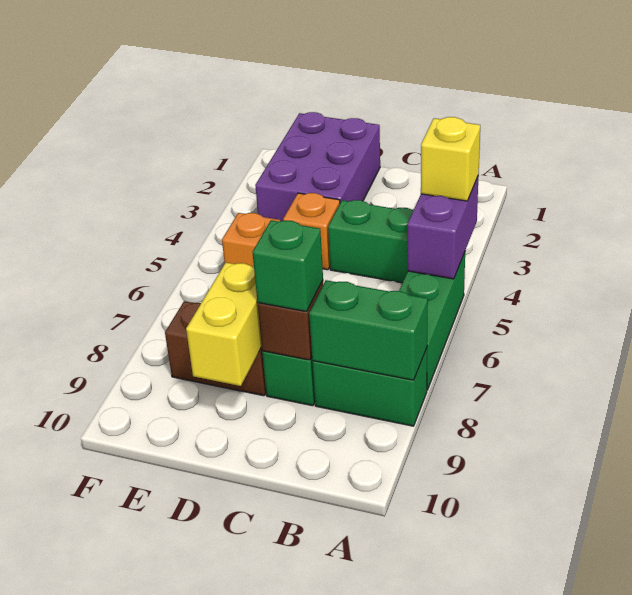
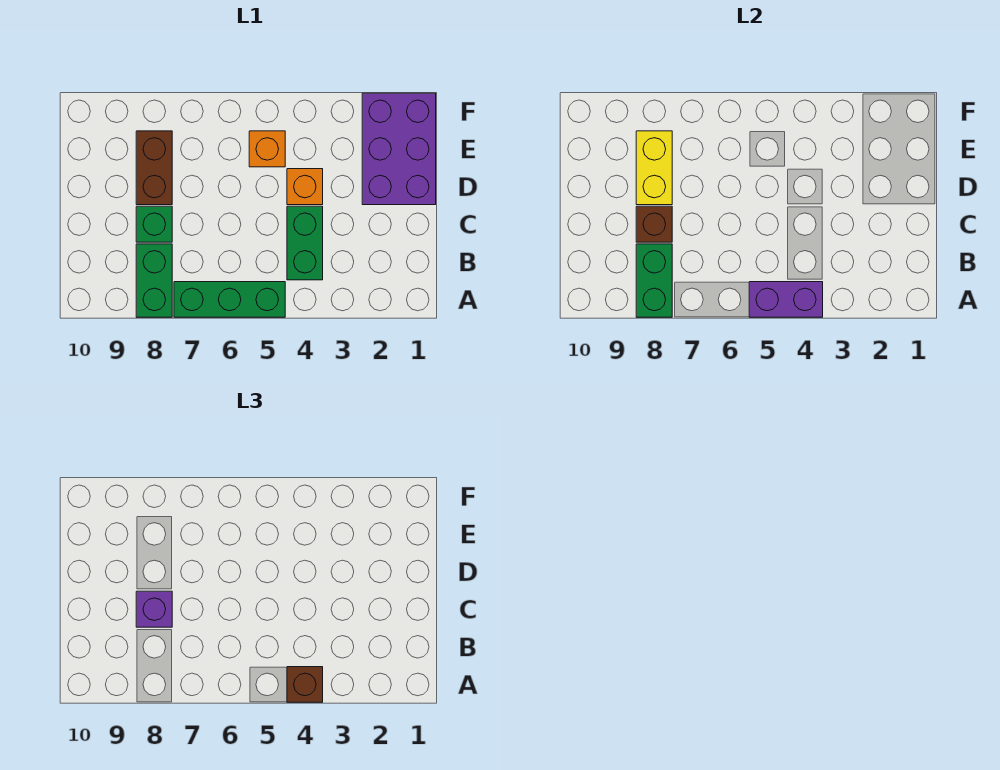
yellow 1x1 brick [421,117,480,201] -> brown 1x1 brick [287,667,323,702]
green 1x1 brick [253,220,323,312] -> purple 1x1 brick [136,591,172,627]
purple 2x3 brick [255,112,380,221] -> purple 2x3 brick turned to [362,93,436,205]
yellow 1x2 brick [186,263,262,386] -> yellow 1x2 brick turned to [636,131,672,205]

